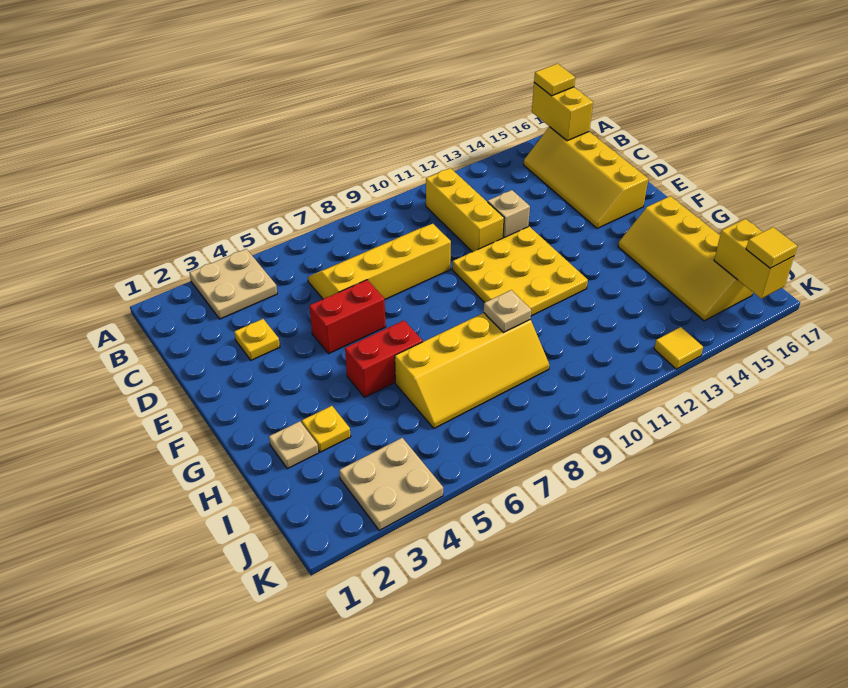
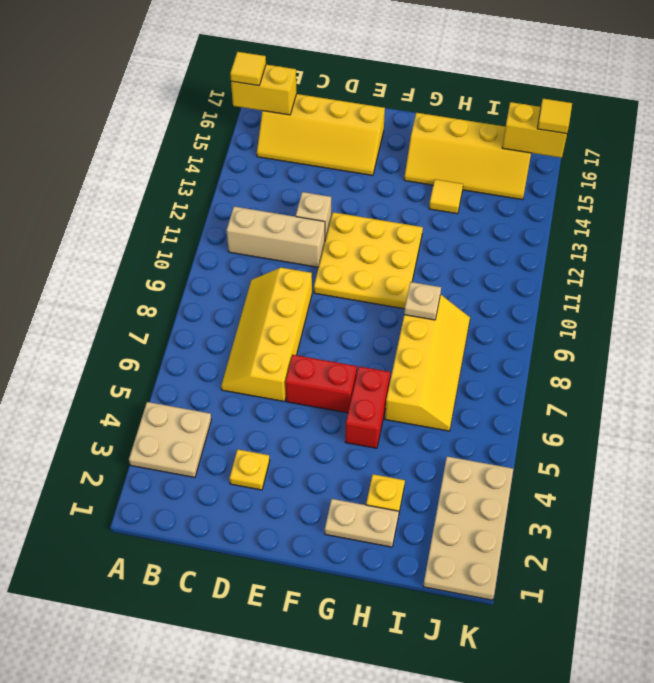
yellow 1x3 brick [426,168,504,252] -> tan 1x3 brick [226,207,325,267]
red 1x2 brick [309,280,386,354] -> red 1x2 brick turned to [285,355,357,413]
tan 1x1 plate [269,421,319,469] -> tan 1x2 plate [325,499,399,547]
tan 2x2 plate [339,438,443,530] -> tan 2x4 plate [423,456,513,600]
yellow 1x1 tile [654,327,703,369] -> yellow 1x1 tile moved to [429,179,463,214]

